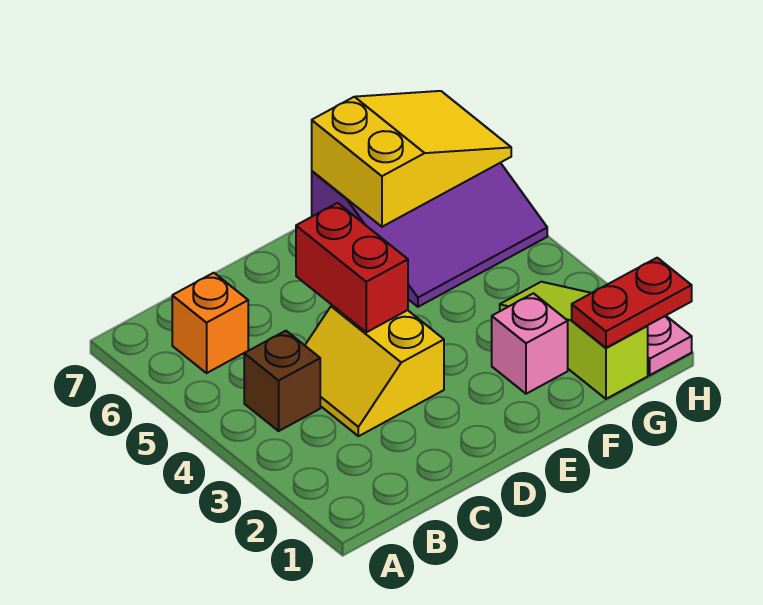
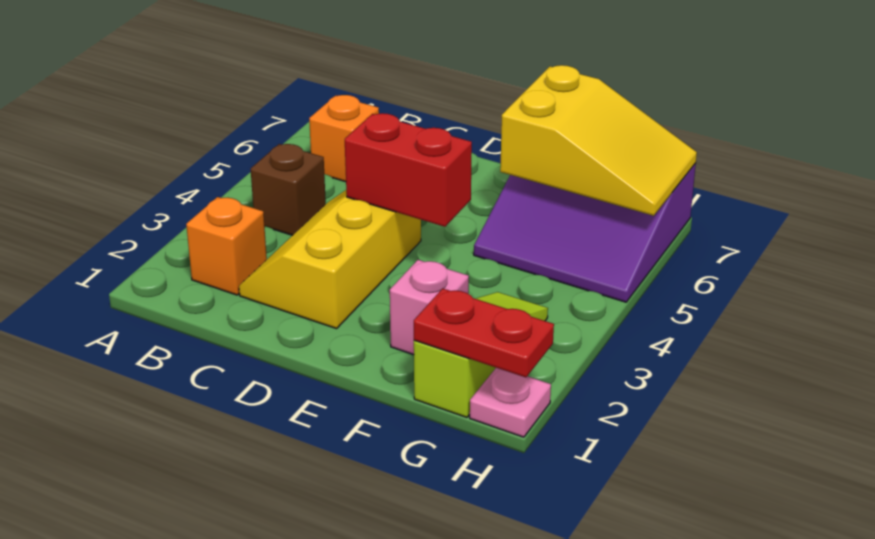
none -> orange 1x1 brick [186,197,267,295]
yellow 2x2 slope [305,305,444,436] -> yellow 2x3 slope [239,190,421,329]
red 1x2 brick [296,203,408,332] -> red 1x2 brick turned to [345,113,472,227]

